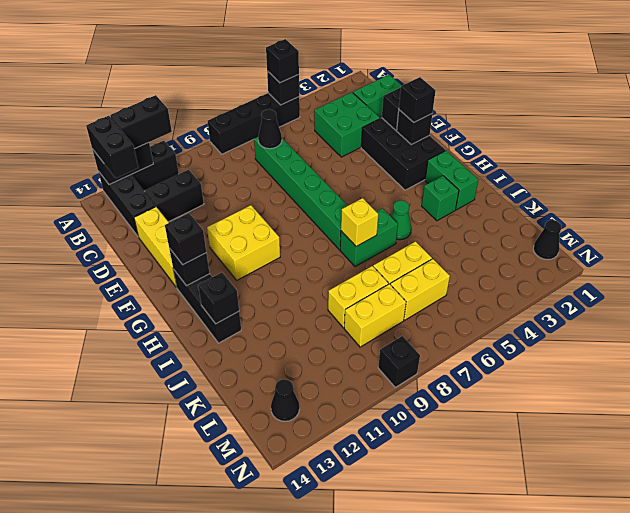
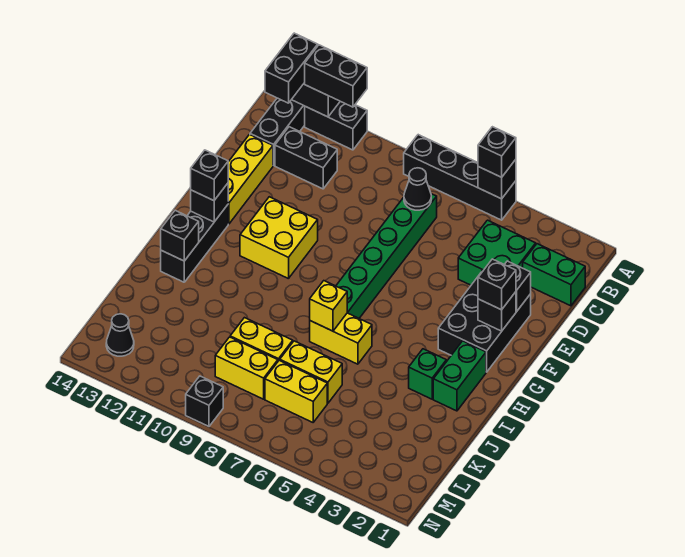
green 1x1 cone [391,200,411,240] -> none
green 1x2 brick [340,208,398,267] -> yellow 1x2 brick [310,313,372,364]
black 1x1 cone [533,220,561,260] -> none

